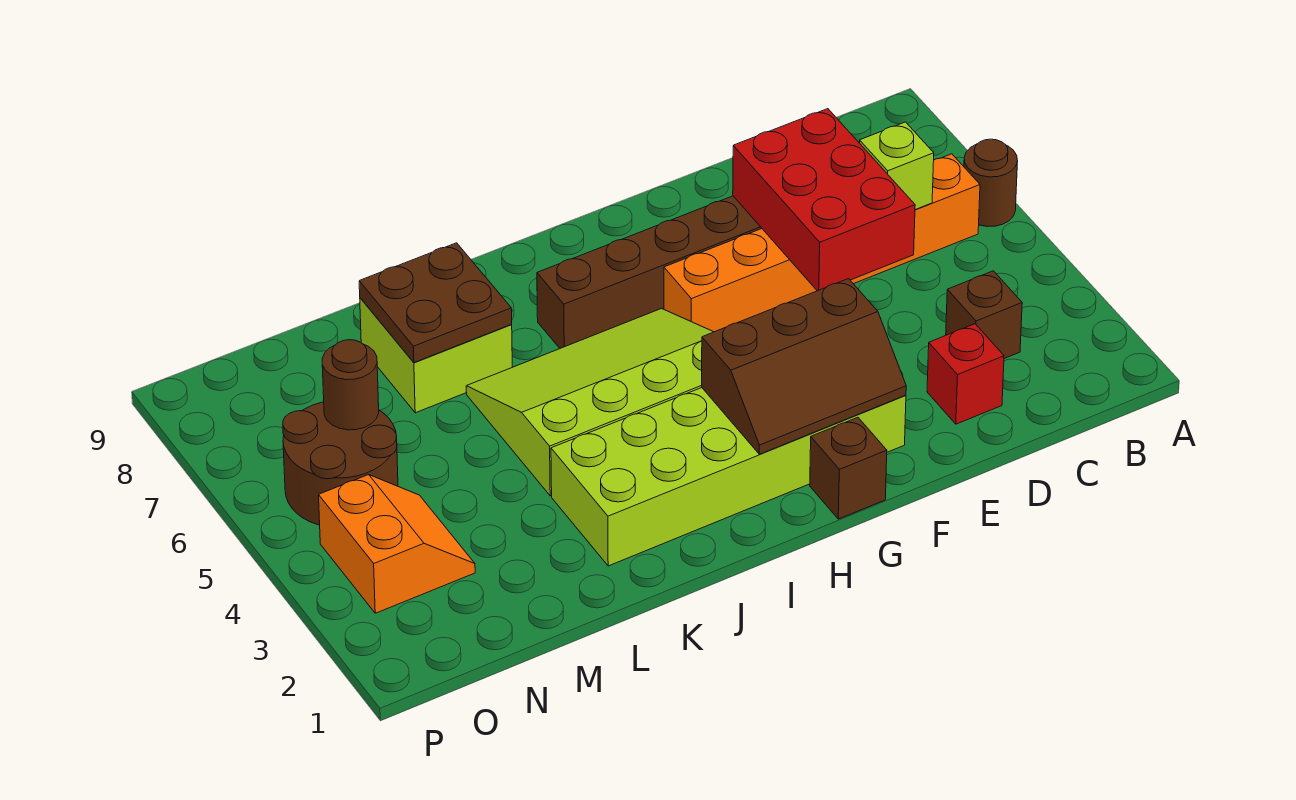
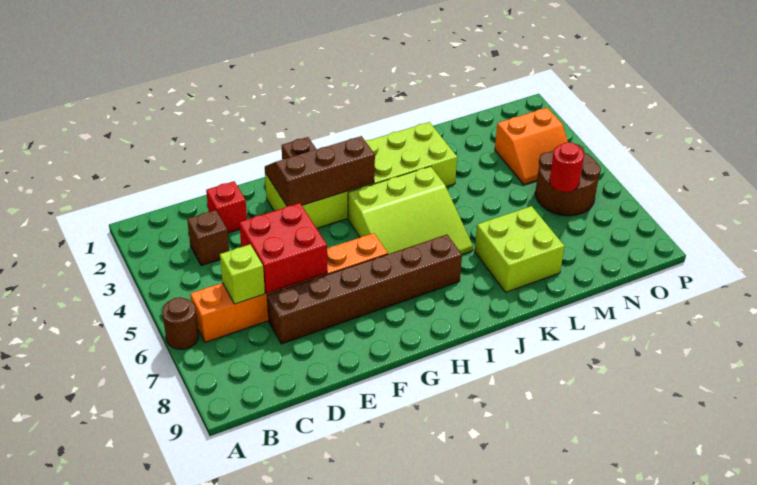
red 2x3 brick [733,109,915,291] -> red 2x2 brick [239,203,327,293]
lime 3x4 slope [466,309,713,496] -> lime 3x3 slope [348,166,473,254]
brown 2x2 plate [359,243,512,362] -> none
orange 2x2 slope [319,475,475,613] -> orange 2x2 slope turned to [495,108,568,184]
brown 1x1 round brick [322,340,379,430] -> red 1x1 round brick [550,142,584,192]

